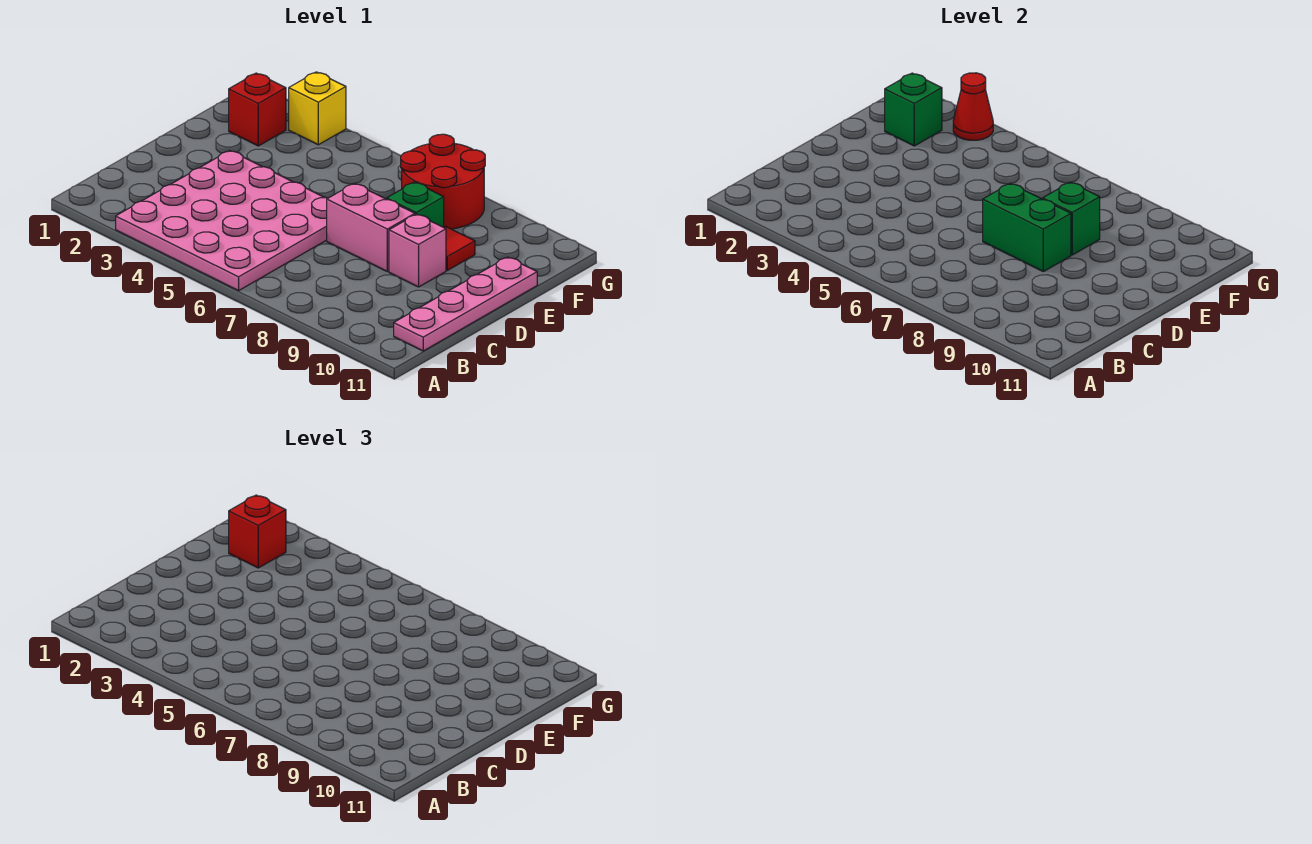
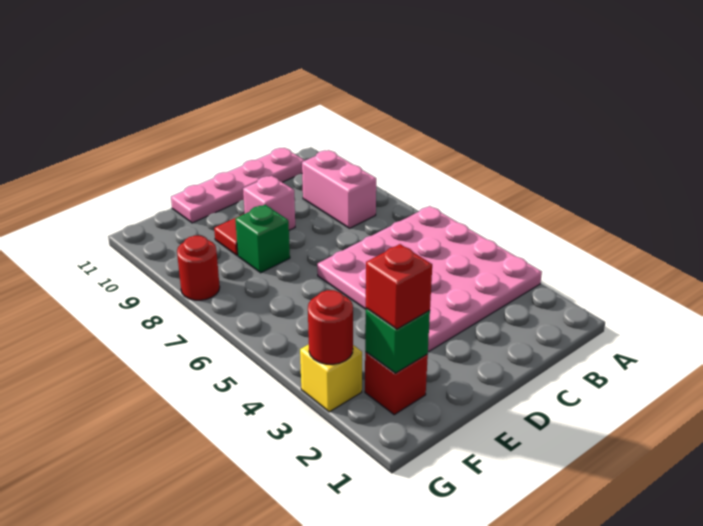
pink 1x2 brick [327,183,415,272] -> pink 1x2 brick moved to [302,150,376,228]
green 1x2 brick [983,183,1071,272] -> none
green 1x1 brick [1043,182,1100,255] -> none
red 2x2 round brick [401,134,485,229] -> red 1x1 round brick [177,236,220,300]
red 1x1 cone [953,73,993,140] -> red 1x1 round brick [308,290,353,364]

